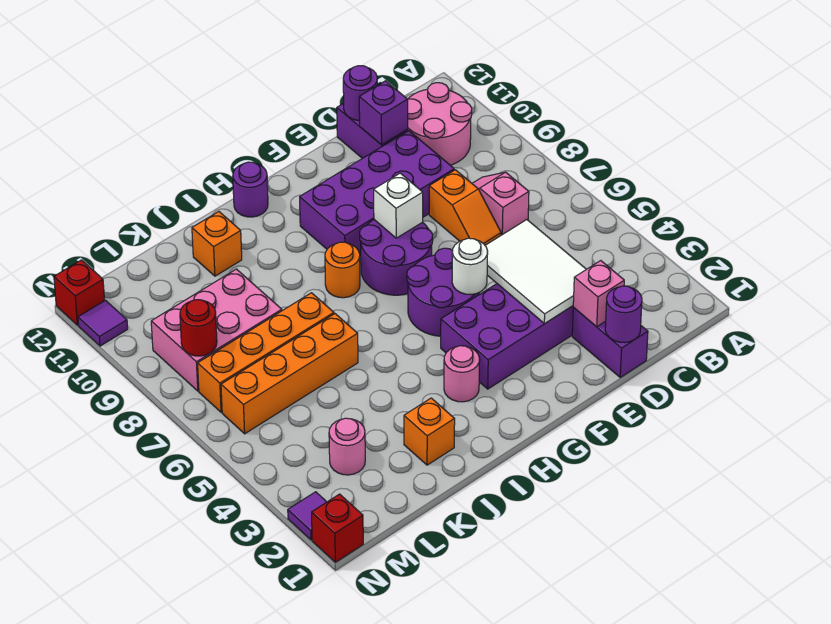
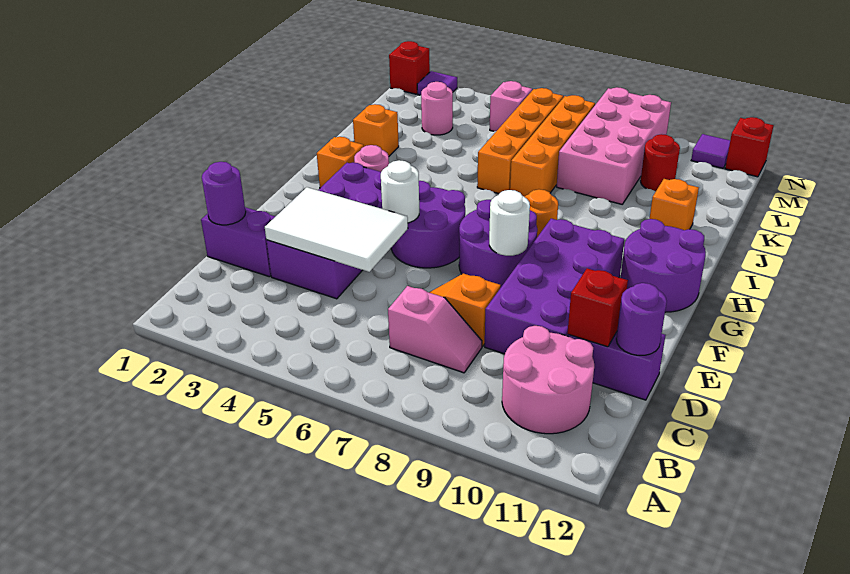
pink 1x1 brick [573,261,624,327] -> pink 1x1 brick moved to [490,81,532,131]
purple 1x1 brick [359,81,408,145] -> red 1x1 brick [567,268,628,347]
white 1x1 brick [374,173,423,238] -> white 1x1 round brick [489,190,530,256]
none -> orange 1x1 brick [317,137,364,188]
purple 1x1 round brick [233,162,268,217] -> purple 2x2 round brick [621,219,706,312]
pink 2x3 brick [151,269,282,391] -> pink 2x4 brick [557,87,671,204]
red 1x1 round brick [180,300,217,356] -> red 1x1 round brick moved to [641,134,680,192]

